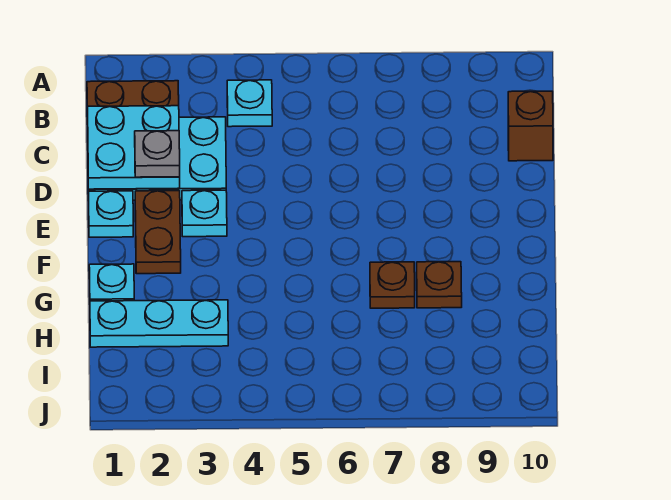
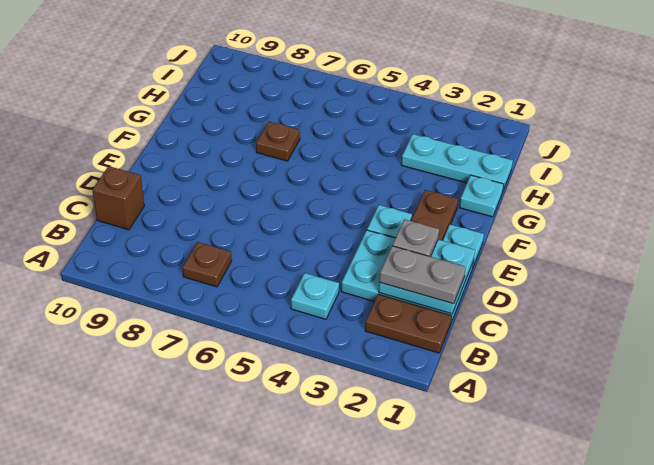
none -> grey 1x2 plate [379,246,466,304]
brown 1x1 plate [417,262,462,308] -> brown 1x1 plate moved to [183,242,232,287]

